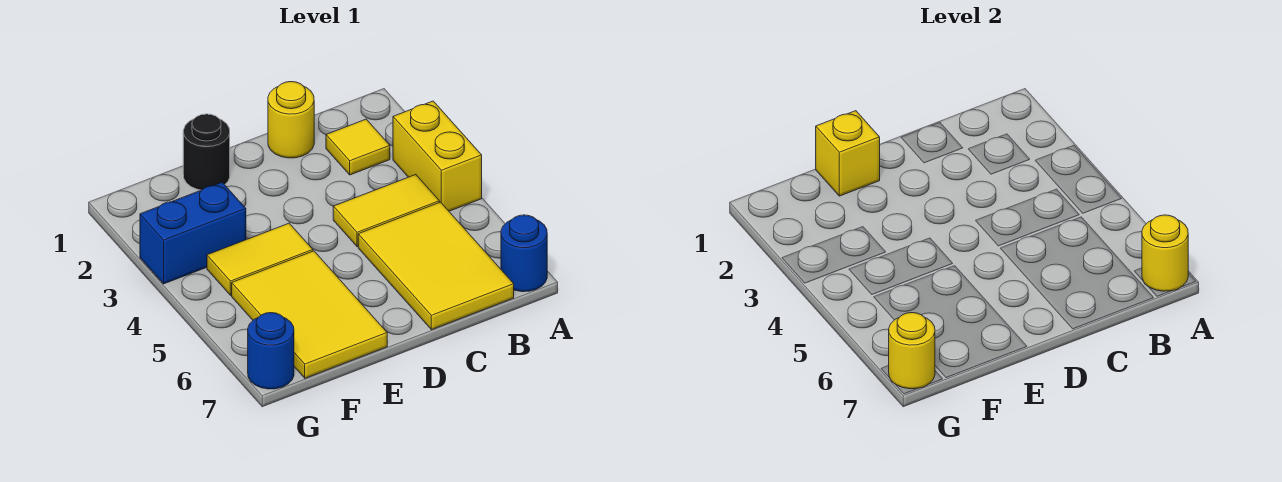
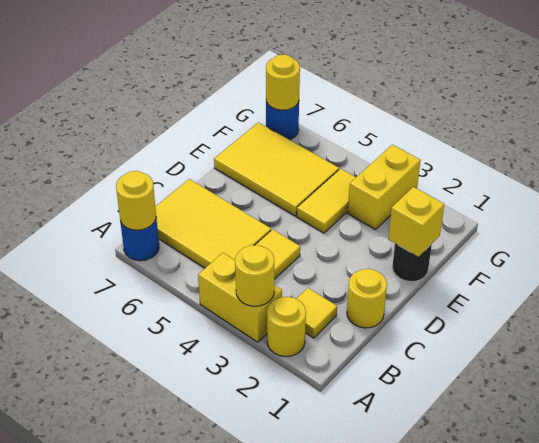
none -> yellow 1x1 round brick [267,297,306,357]
none -> yellow 1x1 round brick [235,245,274,306]
blue 1x2 brick [140,182,246,284] -> yellow 1x2 brick [348,145,421,229]

